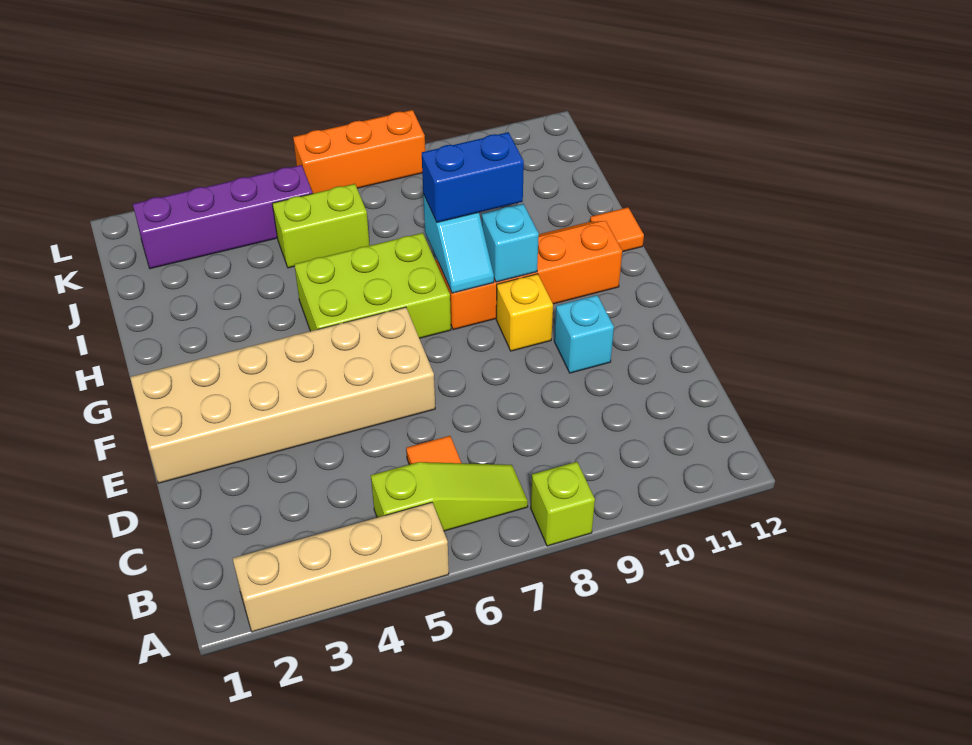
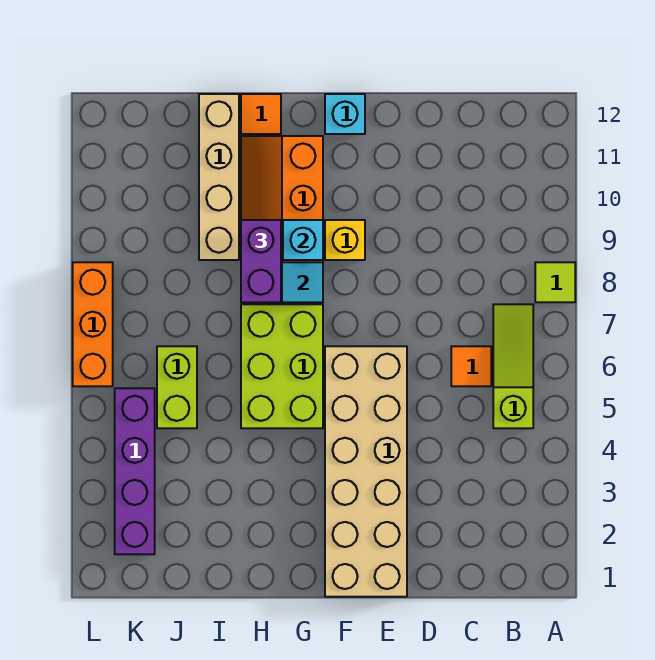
tan 1x4 brick [233,502,449,632] -> tan 1x4 brick moved to [199,94,239,260]
lime 1x1 brick [531,462,595,546] -> lime 1x1 tile [535,262,575,302]
cyan 1x1 brick [554,295,614,373] -> cyan 1x1 brick moved to [325,94,365,134]
blue 1x2 brick [422,132,524,222] -> purple 1x2 brick [241,220,281,302]

